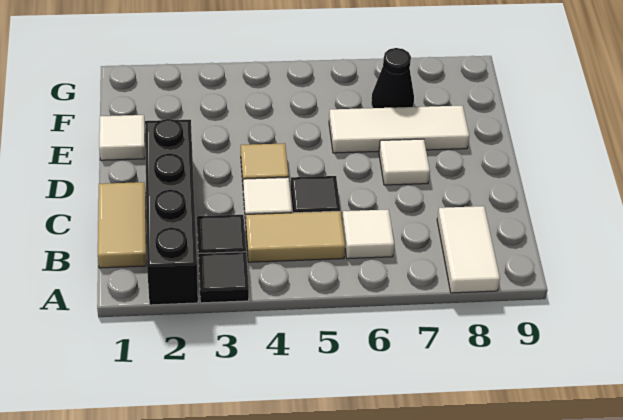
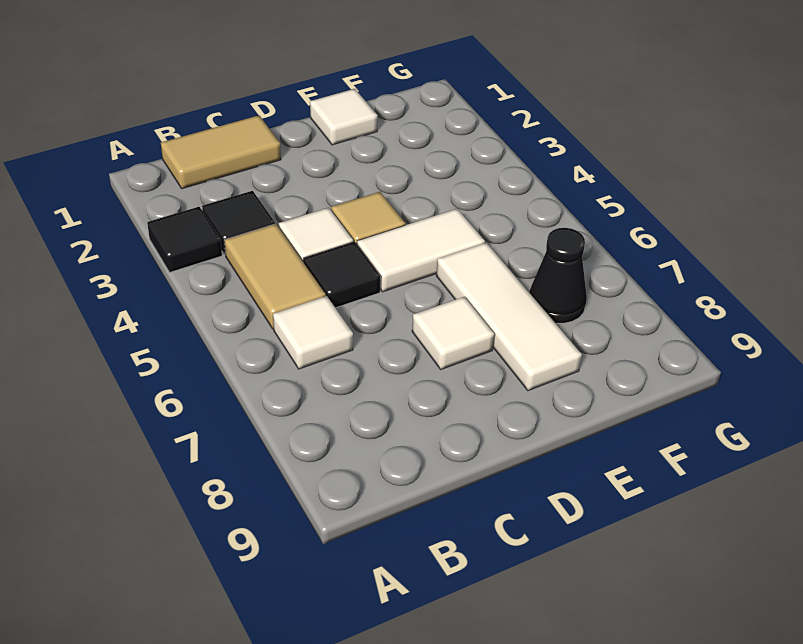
black 1x4 brick [145,119,198,305] -> none
white 1x2 tile [437,206,500,293] -> white 1x2 tile moved to [357,209,485,292]

